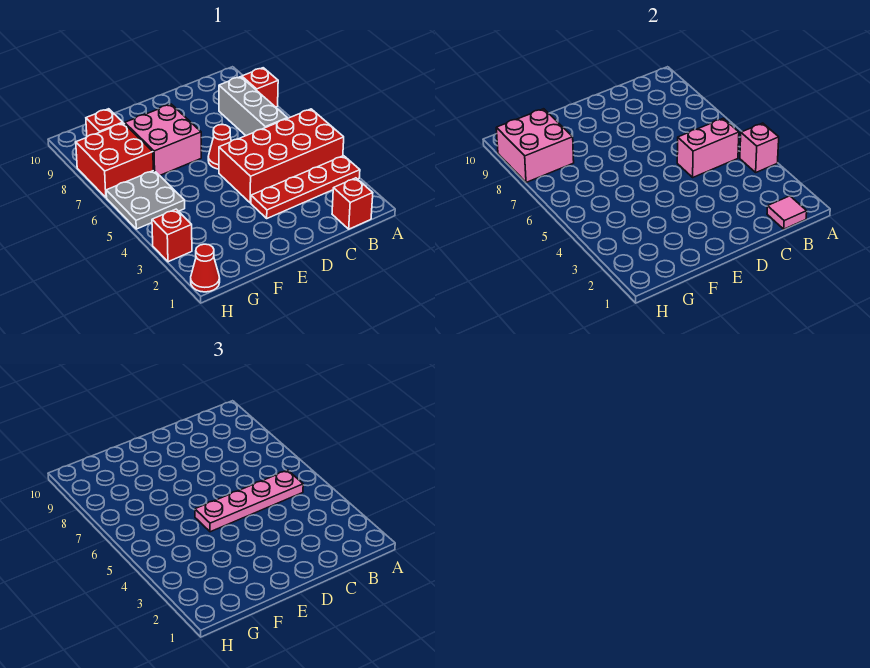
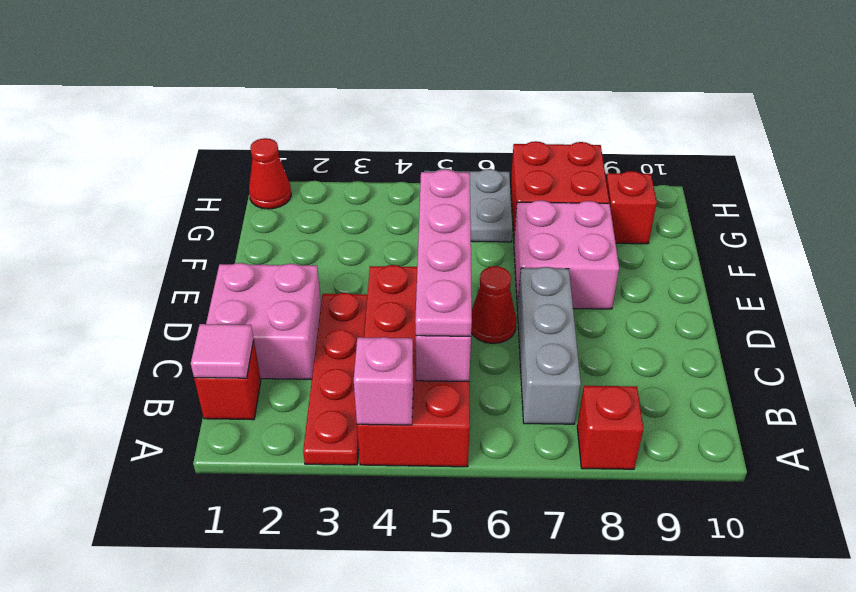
grey 1x3 brick [219,77,287,136] -> grey 1x3 brick turned to [517,267,581,424]
pink 2x2 brick [496,109,574,182] -> pink 2x2 brick moved to [206,263,321,379]
red 1x1 brick [152,209,192,262] -> none

